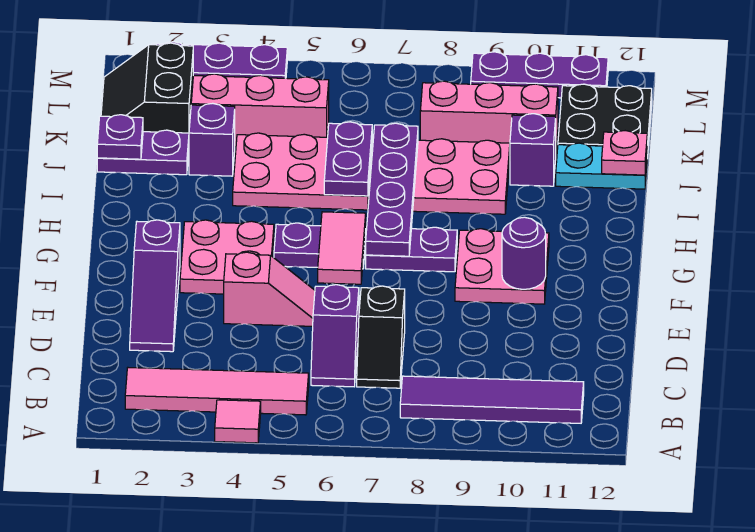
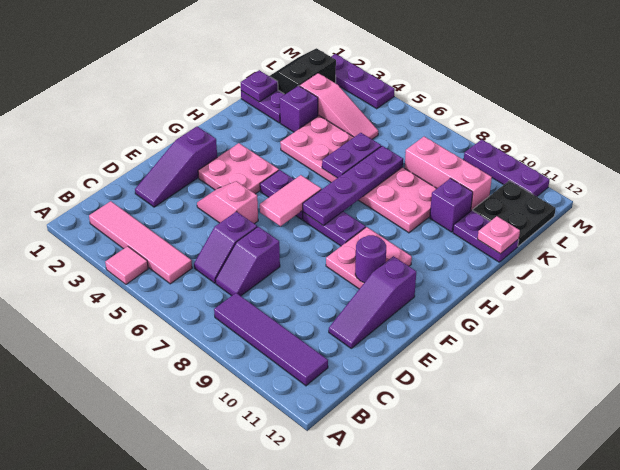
black 1x2 slope [357,286,405,388] -> purple 1x2 slope [215,227,280,296]
none -> purple 1x3 slope [329,256,416,348]
pink 1x2 slope [224,252,315,326] -> pink 1x2 slope turned to [197,181,258,224]
cyan 1x2 plate [556,143,647,189] -> purple 1x2 plate [453,210,519,262]
pink 1x3 brick [191,74,329,147] -> pink 1x3 slope [300,73,378,139]

